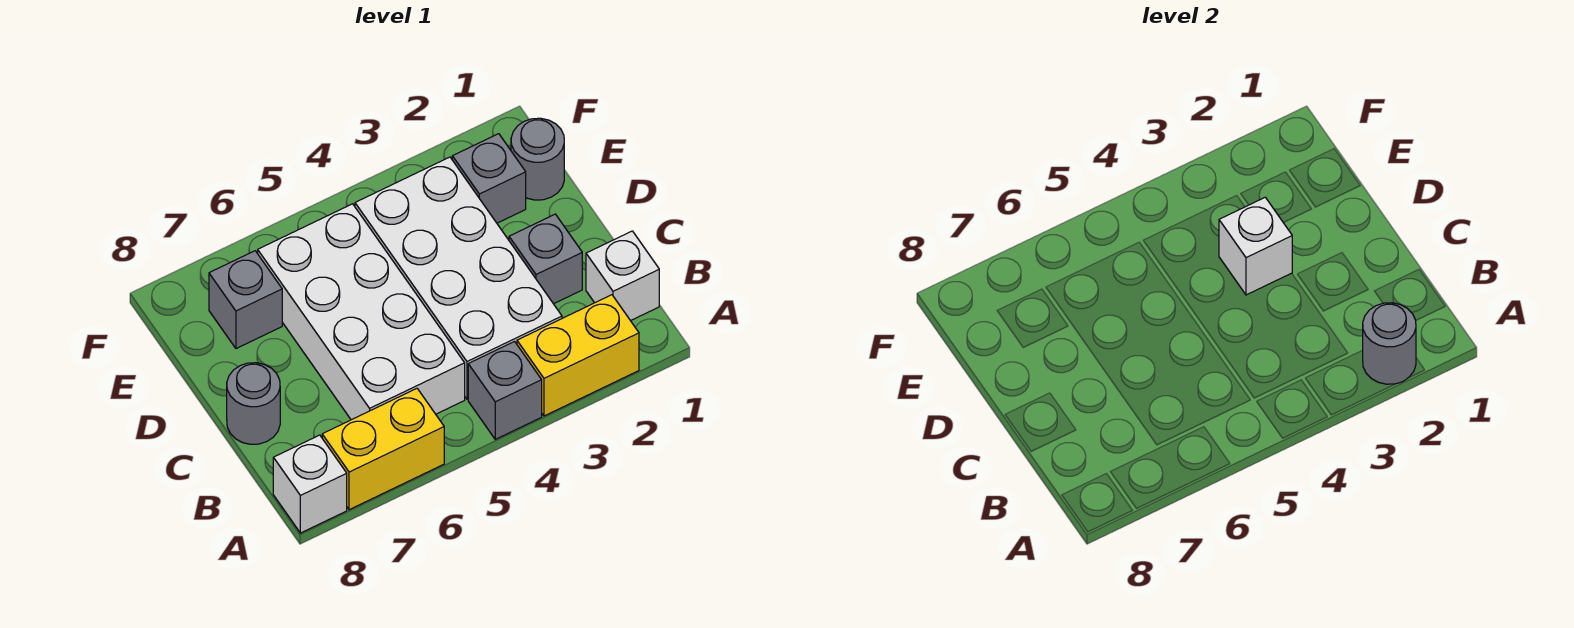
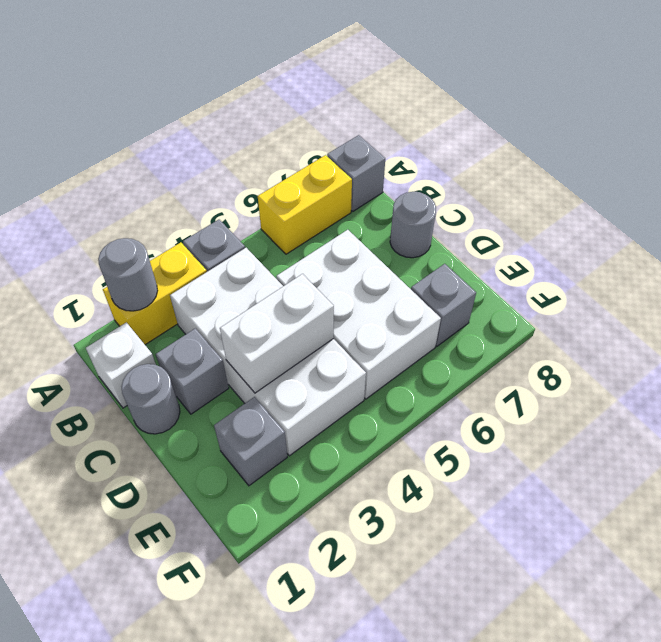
white 1x1 brick [273,435,347,533] -> grey 1x1 brick [327,135,385,211]
white 2x4 brick [258,204,465,420] -> white 2x3 brick [276,230,441,399]
white 1x1 brick [1219,197,1292,295] -> white 1x2 brick [220,274,334,393]
grey 1x1 round brick [511,118,564,200] -> grey 1x1 round brick moved to [122,364,180,434]

